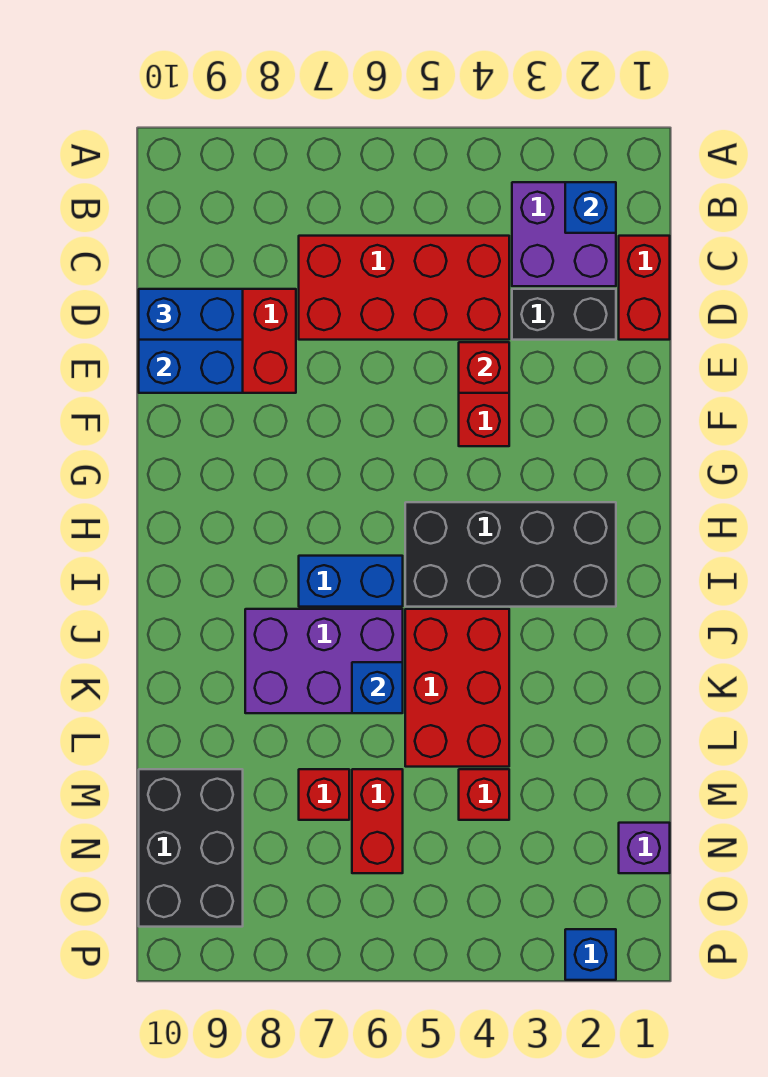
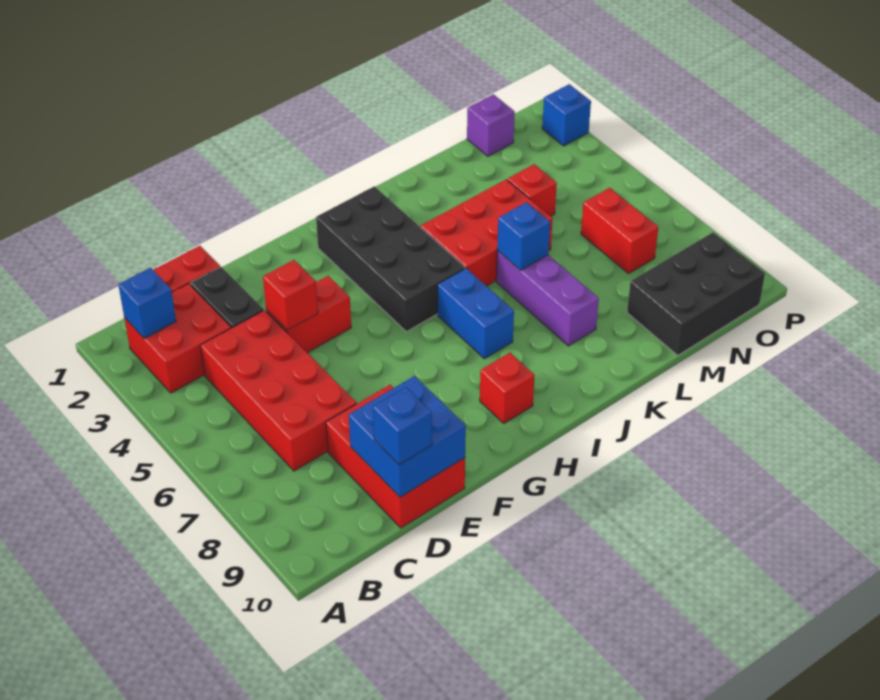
purple 2x2 brick [512,182,616,286] -> red 2x2 brick [124,284,231,393]
blue 1x2 brick [139,289,243,340] -> blue 1x1 brick [373,387,432,465]
purple 2x3 brick [245,609,403,713] -> purple 1x3 brick [496,251,599,346]
red 1x2 brick [352,769,403,873] -> red 1x2 brick turned to [581,188,658,273]
red 1x1 brick [299,769,349,820] -> red 1x1 brick moved to [480,353,535,423]

